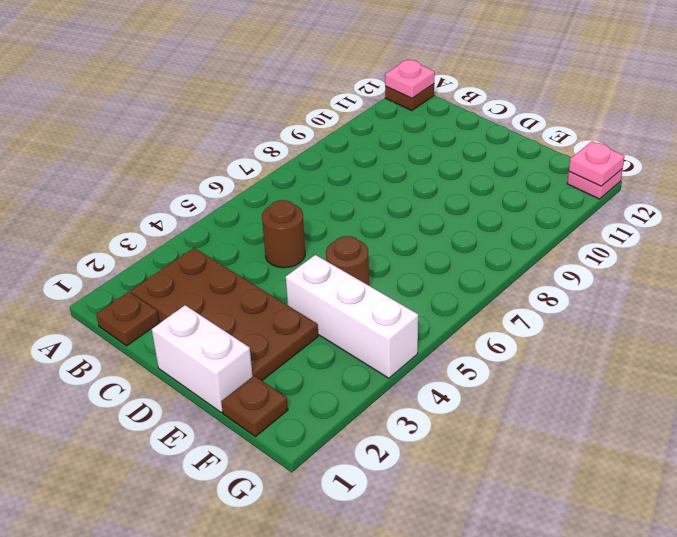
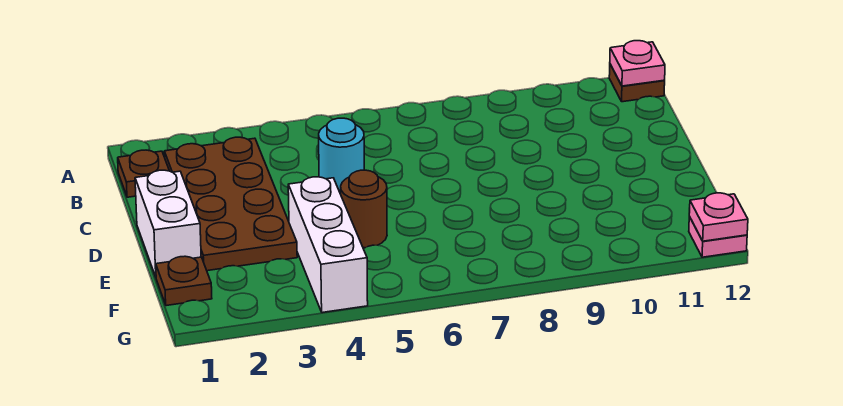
brown 1x1 round brick [262,200,305,268] -> cyan 1x1 round brick [319,118,364,194]

